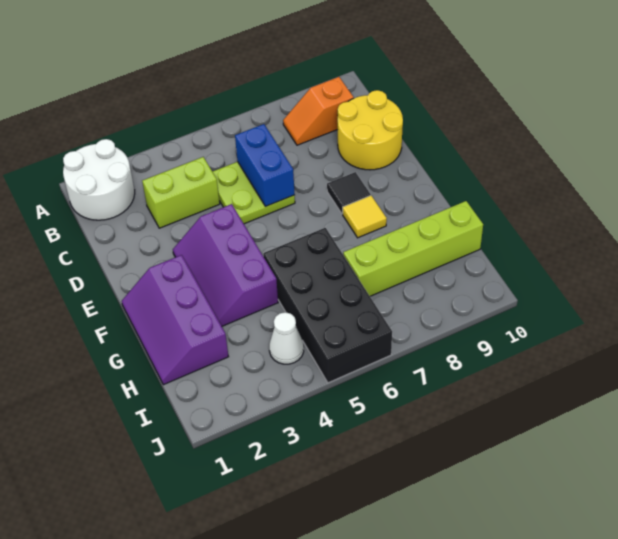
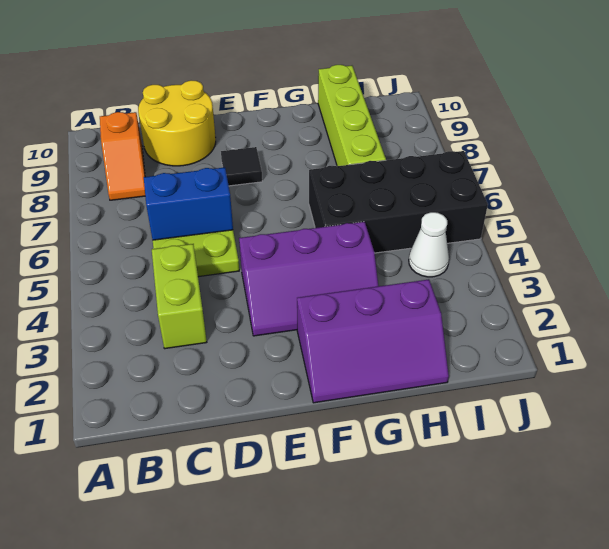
white 2x2 round brick [63,139,135,220] -> none
yellow 1x1 tile [343,196,387,238] -> none

